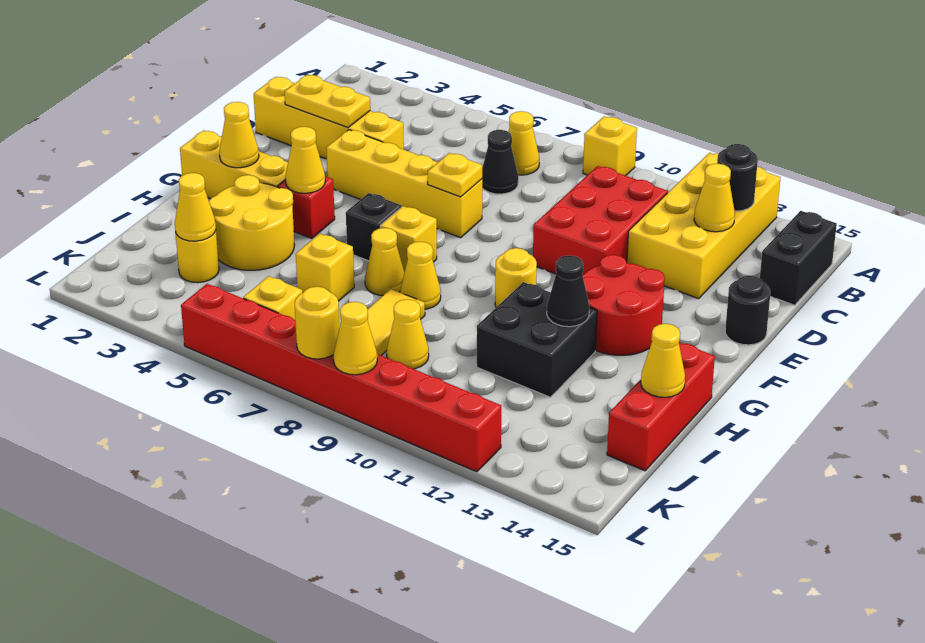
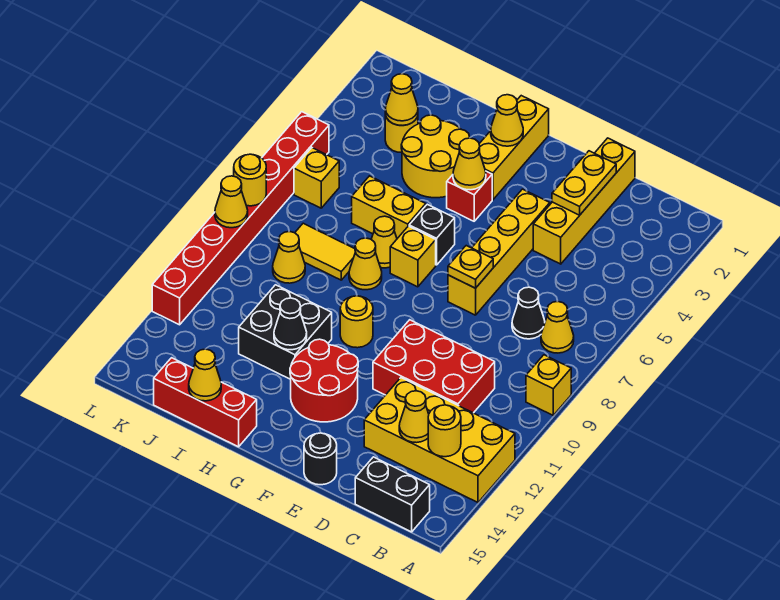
black 1x1 round brick [717,144,758,211] -> yellow 1x1 round brick [428,405,461,457]
yellow 1x1 brick [296,234,354,301] -> yellow 1x2 brick [352,176,426,239]

